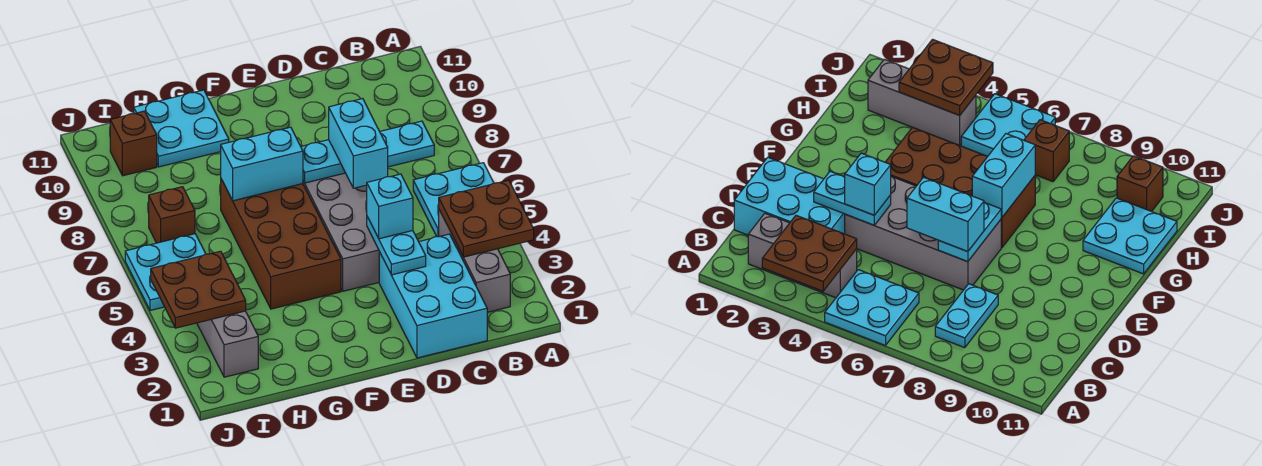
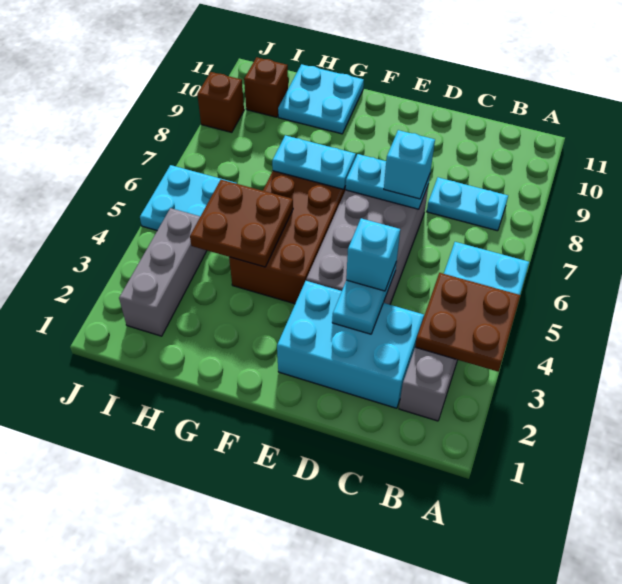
cyan 2x3 brick [379,234,487,358] -> cyan 2x3 brick turned to [277,281,424,408]
cyan 1x2 brick [329,99,388,188] -> cyan 1x1 brick [384,130,435,199]
cyan 1x2 brick [221,127,303,201] -> cyan 1x2 plate [272,135,356,189]
brown 2x2 plate [151,251,246,328] -> brown 2x2 plate moved to [190,180,293,267]
brown 1x1 brick [149,187,195,243] -> brown 1x1 brick moved to [197,72,244,132]

